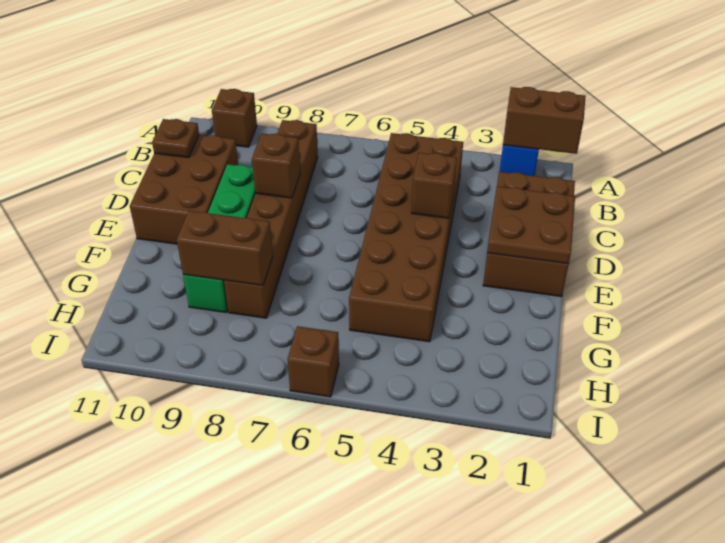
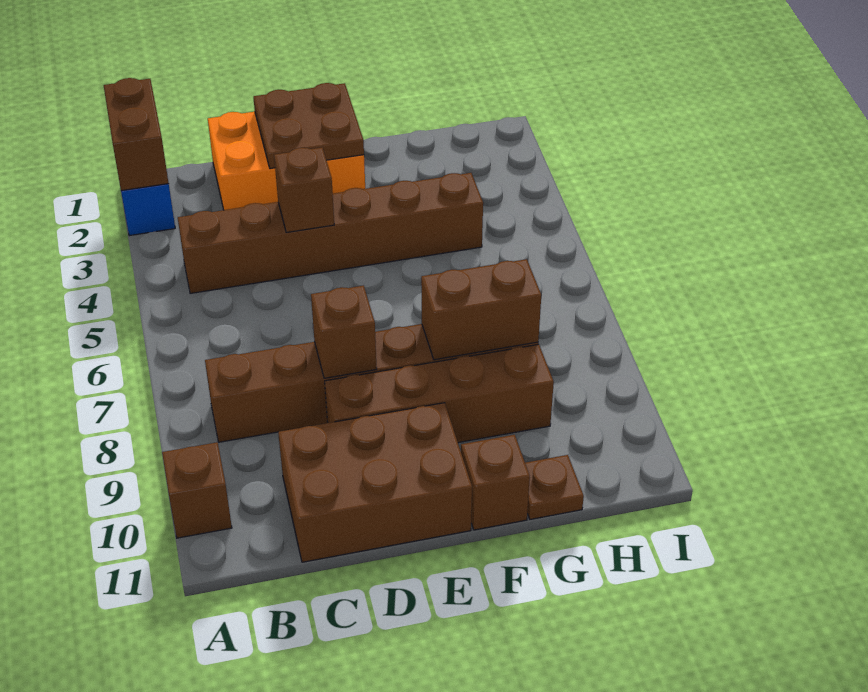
brown 2x6 brick [349,133,463,342] -> brown 1x6 brick [178,173,483,294]
brown 2x3 brick [483,172,575,297] -> orange 2x3 brick [208,112,365,210]
brown 1x1 plate [152,119,199,158] -> brown 1x1 plate moved to [525,455,584,519]
green 1x4 brick [183,164,256,313] -> brown 1x4 brick [325,344,554,443]
brown 1x2 brick [177,211,273,286] -> brown 1x2 brick turned to [421,259,541,360]
brown 1x1 brick [287,326,339,397] -> brown 1x1 brick moved to [461,435,530,530]

